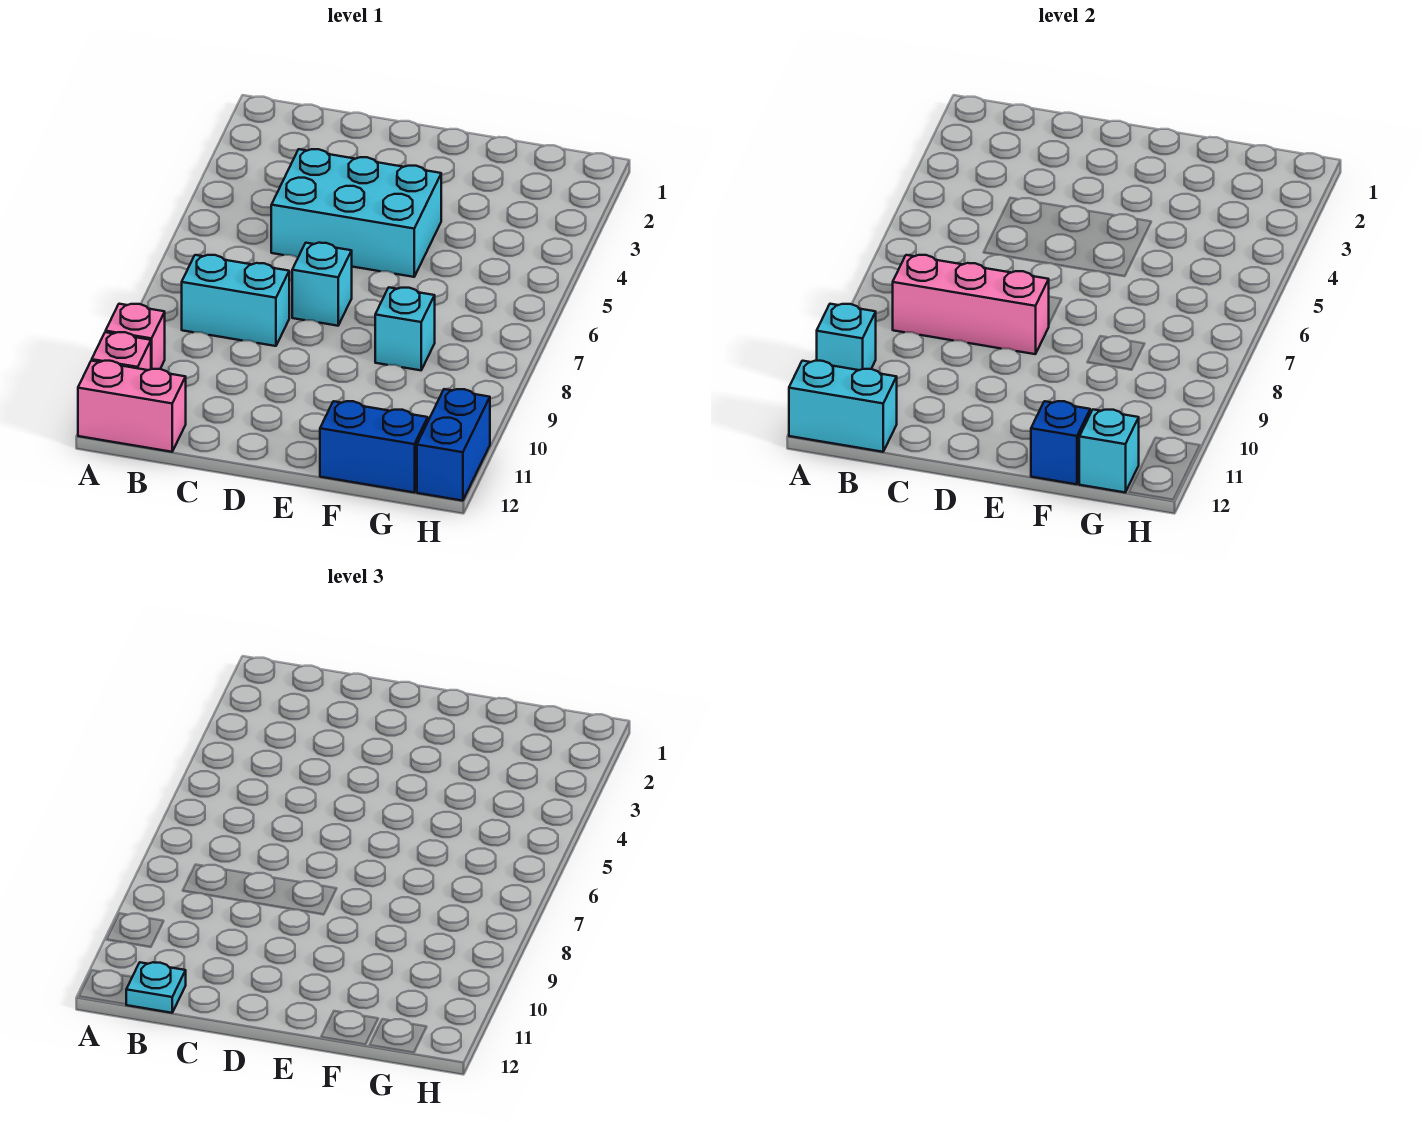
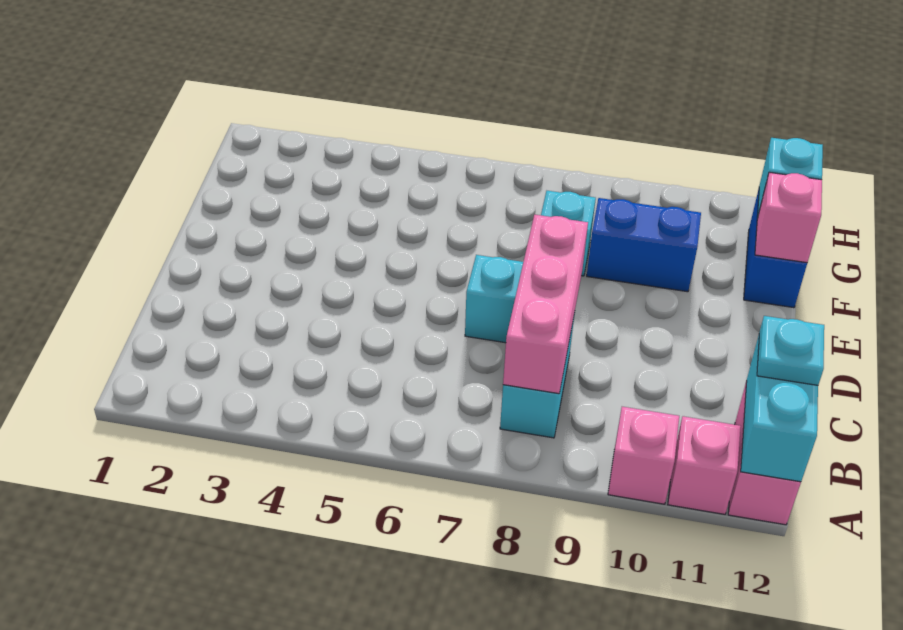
cyan 1x1 brick [817,304,876,370] -> none
cyan 2x3 brick [271,149,441,277] -> none
blue 1x1 brick [1031,401,1090,484] -> pink 1x1 brick [755,172,822,263]
blue 1x2 brick [417,389,490,501] -> blue 1x2 brick moved to [587,198,701,292]

